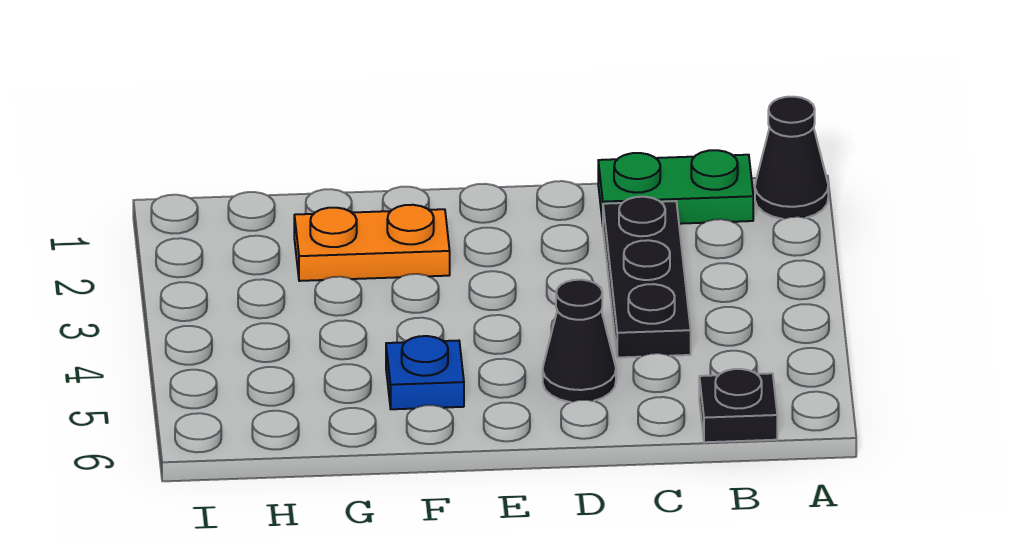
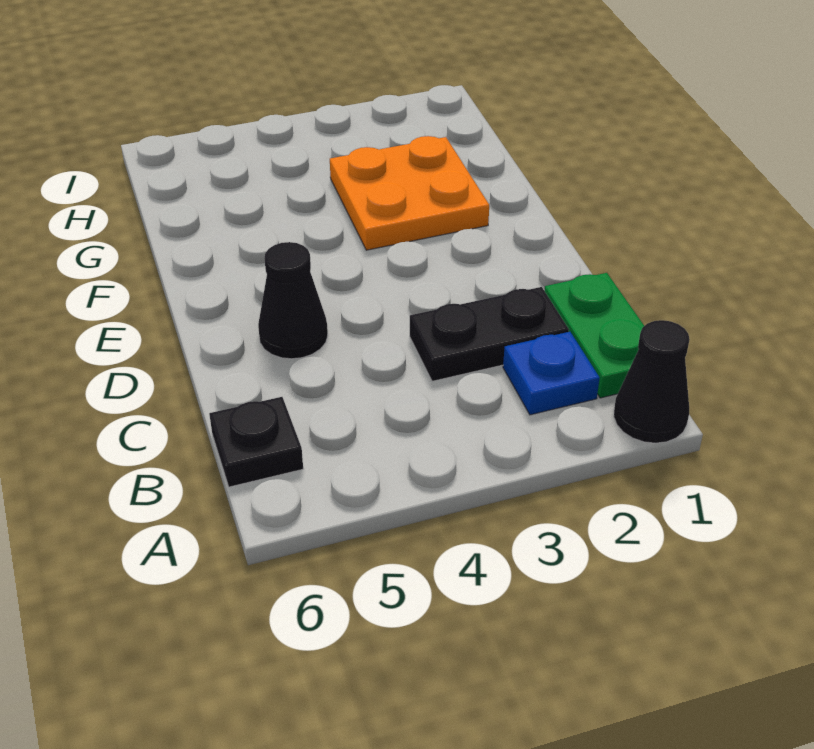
black 1x3 plate [603,197,691,358] -> black 1x2 plate [410,287,569,381]
orange 1x2 plate [294,205,450,281] -> orange 2x2 plate [330,136,489,250]
blue 1x1 plate [386,336,464,409] -> blue 1x1 plate moved to [503,332,600,415]

